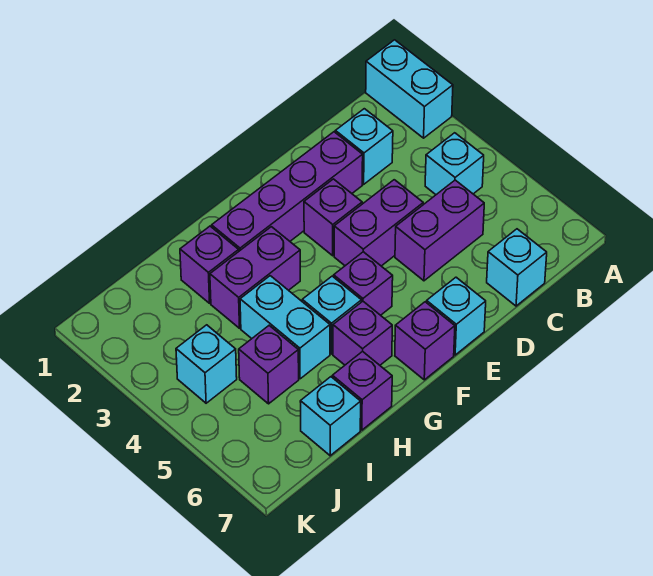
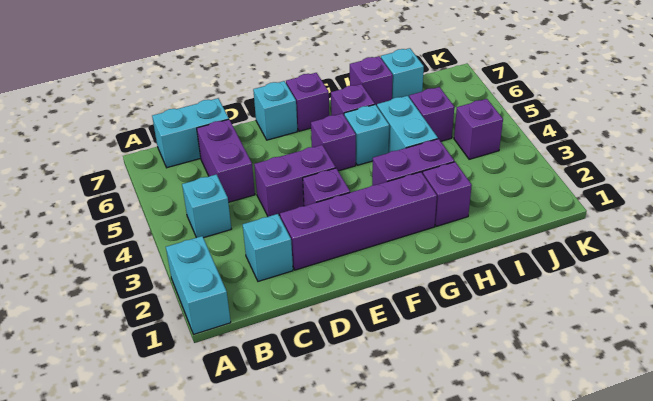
purple 1x2 brick [395,180,484,281] -> purple 1x2 brick turned to [197,119,255,202]
cyan 1x1 brick [487,229,547,306] -> cyan 1x2 brick [152,98,229,168]
cyan 1x1 brick [176,325,237,403] -> purple 1x1 brick [454,99,503,159]

